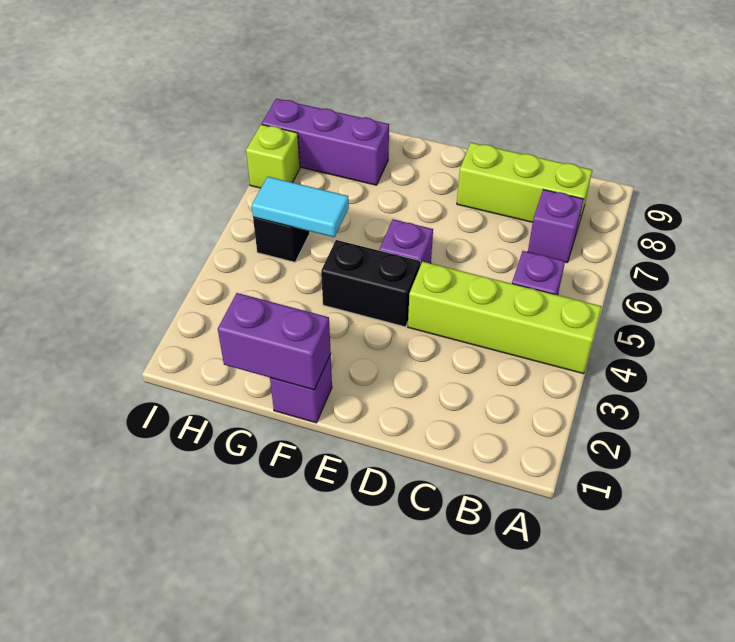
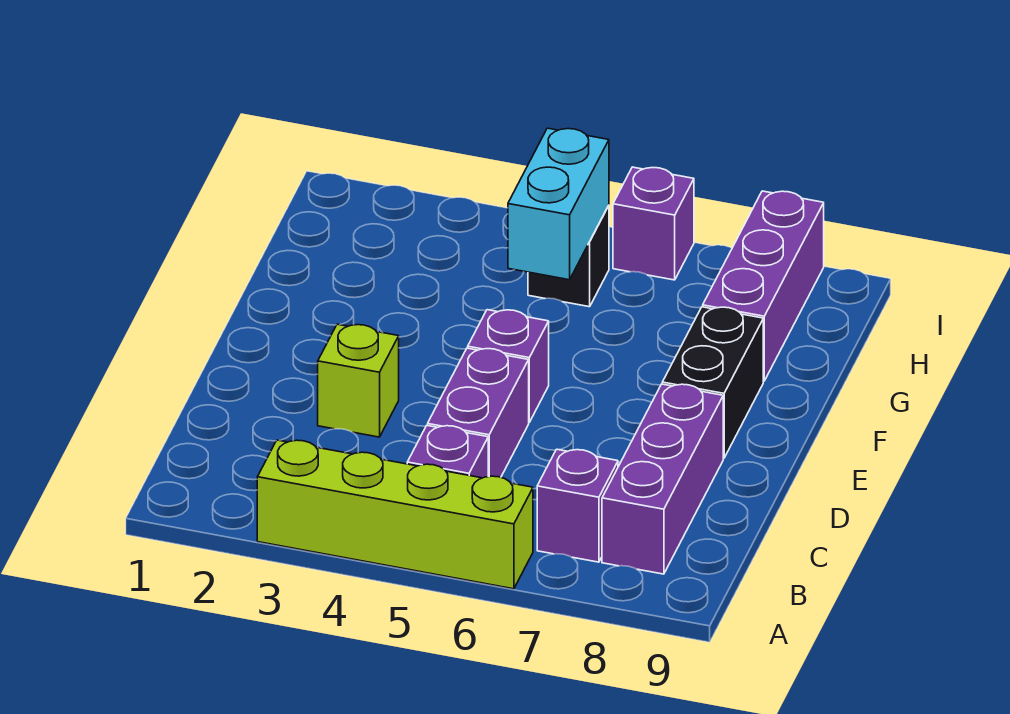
lime 1x4 brick [408,262,602,374] -> lime 1x4 brick turned to [257,440,533,589]
lime 1x3 brick [457,143,592,229] -> purple 1x3 brick [602,384,723,574]
black 1x2 brick [321,240,420,327] -> black 1x2 brick moved to [662,307,763,458]
purple 1x1 brick [270,354,332,423] -> purple 1x1 brick moved to [613,167,694,280]
purple 1x2 brick [218,293,331,390] -> purple 1x2 brick moved to [428,348,529,477]
cyan 1x2 tile [252,177,349,237] -> cyan 1x2 brick [508,128,609,280]
lime 1x1 brick [246,124,300,188] -> lime 1x1 brick moved to [318,324,399,437]

